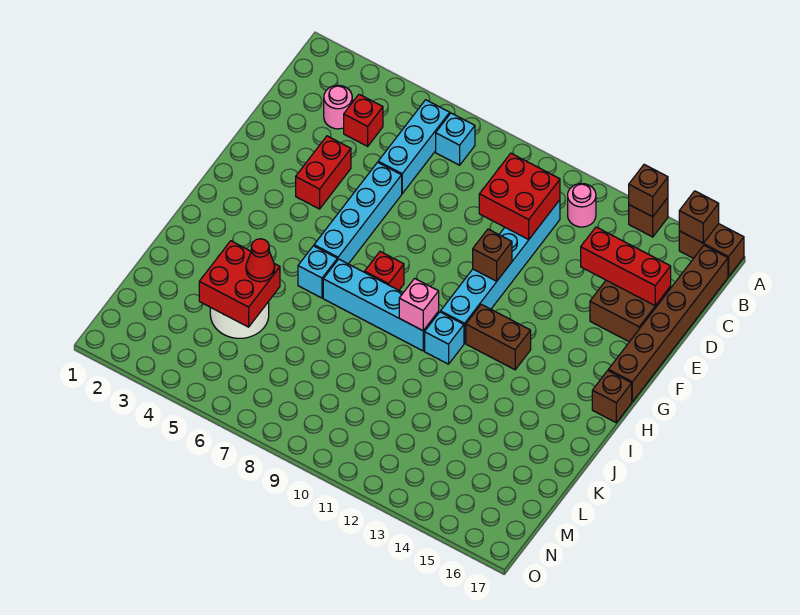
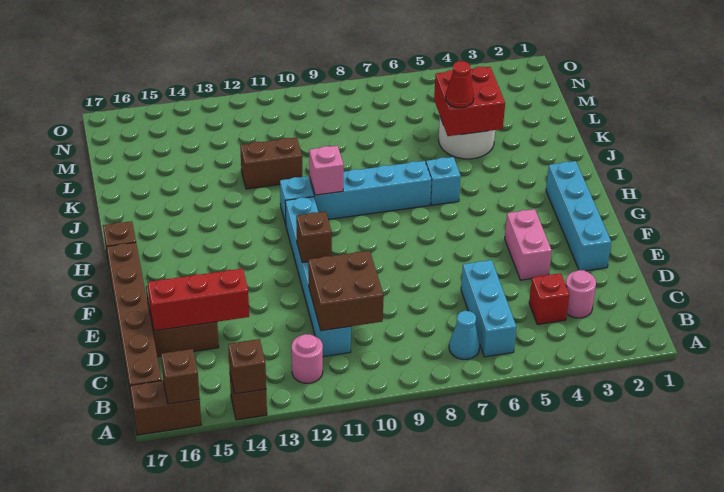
cyan 1x1 brick [436,113,475,165] -> cyan 1x1 cone [449,311,480,360]
red 2x2 brick [479,153,560,239] -> brown 2x2 brick [308,251,384,331]
red 1x2 brick [296,136,351,209] -> pink 1x2 brick [505,209,552,280]
cyan 1x4 brick [314,162,402,264] -> cyan 1x4 brick moved to [546,161,611,271]
red 1x1 brick [365,252,404,290] -> none
brown 1x2 brick [466,304,531,370] -> brown 1x2 brick moved to [240,137,302,189]

